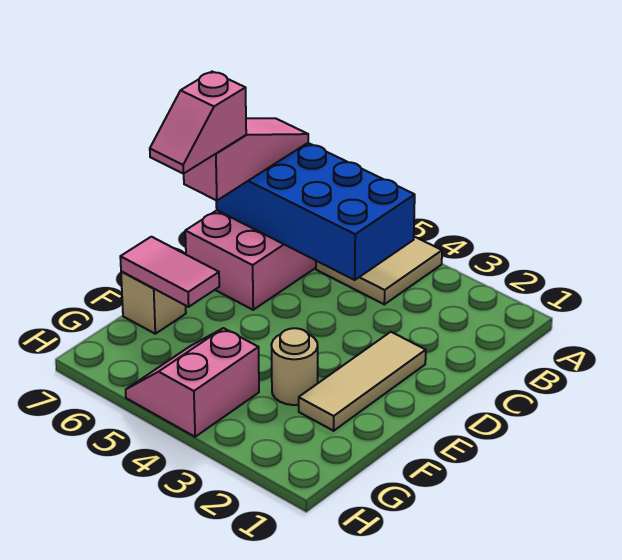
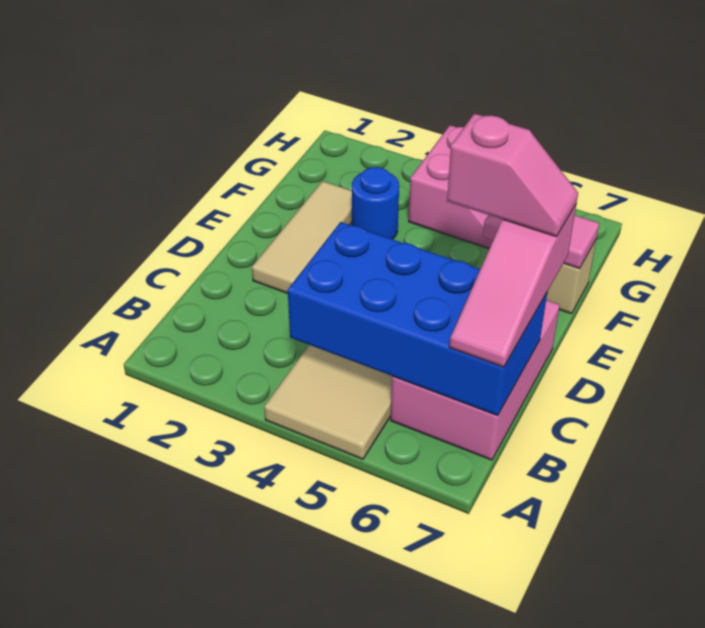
pink 1x2 slope [150,72,246,174] -> pink 1x2 slope turned to [447,114,578,237]
tan 1x1 round brick [271,328,318,405] -> blue 1x1 round brick [352,167,399,239]

